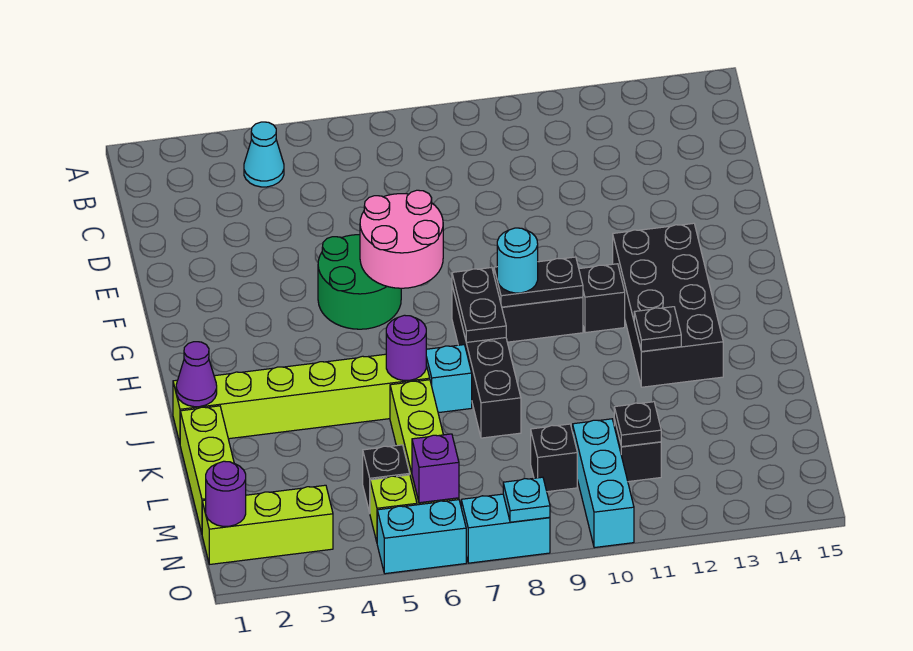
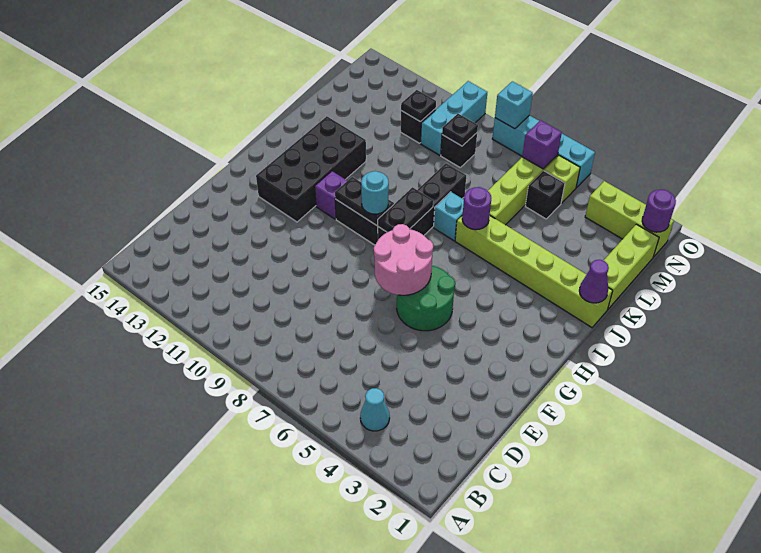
black 1x1 brick [579,264,625,333] -> purple 1x1 brick [315,171,347,219]
black 1x1 plate [634,307,681,352] -> black 1x1 plate moved to [442,114,478,146]
cyan 1x1 plate [503,477,550,522] -> cyan 1x1 brick [495,81,533,129]

